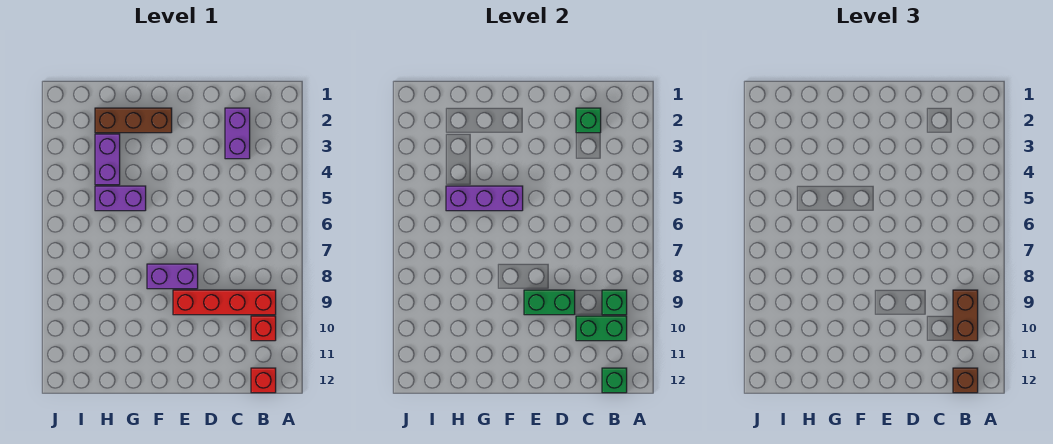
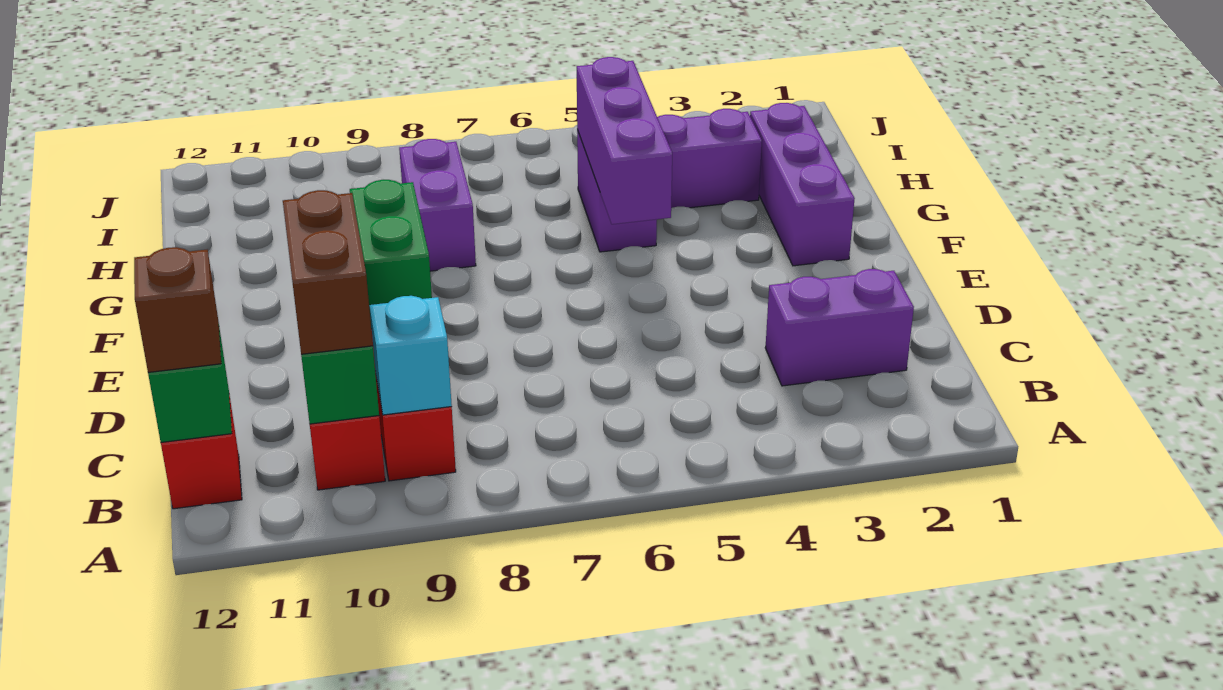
green 1x1 brick [602,290,627,315] -> cyan 1x1 brick [369,296,452,415]
brown 1x2 brick [953,290,978,341] -> brown 1x2 brick turned to [283,190,373,354]
green 1x1 brick [576,108,601,133] -> none
purple 1x2 brick [147,264,198,289] -> purple 1x2 brick moved to [399,139,476,271]
brown 1x3 brick [95,108,172,133] -> purple 1x3 brick [750,103,855,266]

